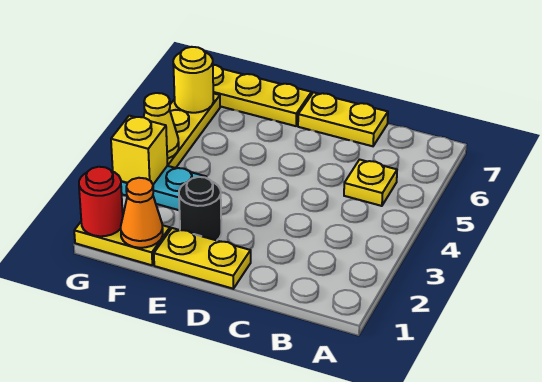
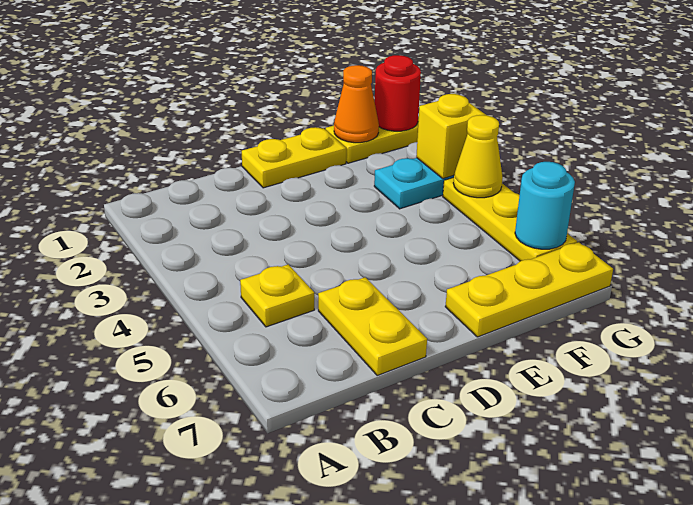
yellow 1x2 plate [298,92,388,146] -> yellow 1x2 plate turned to [318,277,427,375]
black 1x1 round brick [179,177,221,240] -> none
yellow 1x1 round brick [173,47,214,113] -> cyan 1x1 round brick [515,162,575,249]

